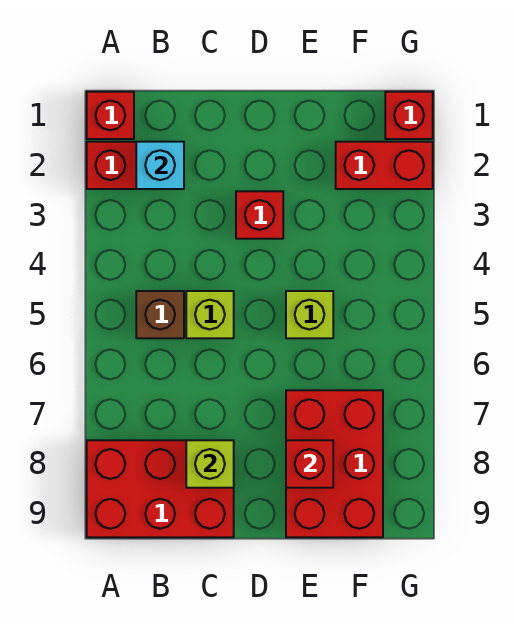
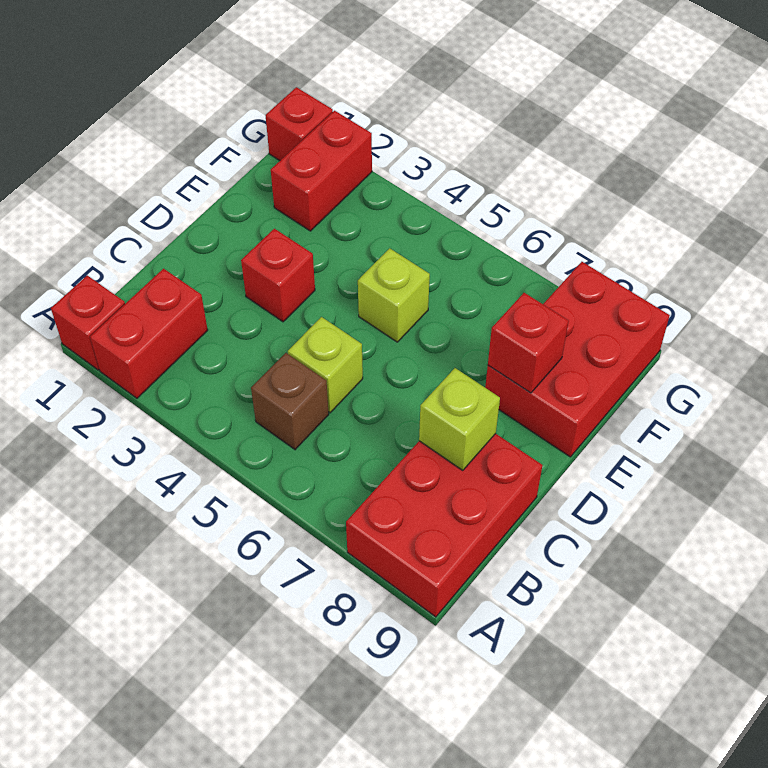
cyan 1x1 brick [136,142,184,189] -> none
red 2x3 brick [286,390,383,537] -> red 2x3 brick turned to [485,262,670,457]

